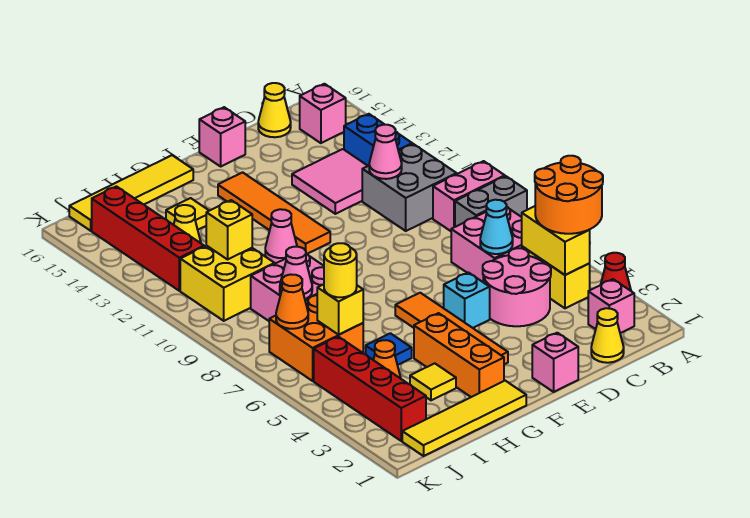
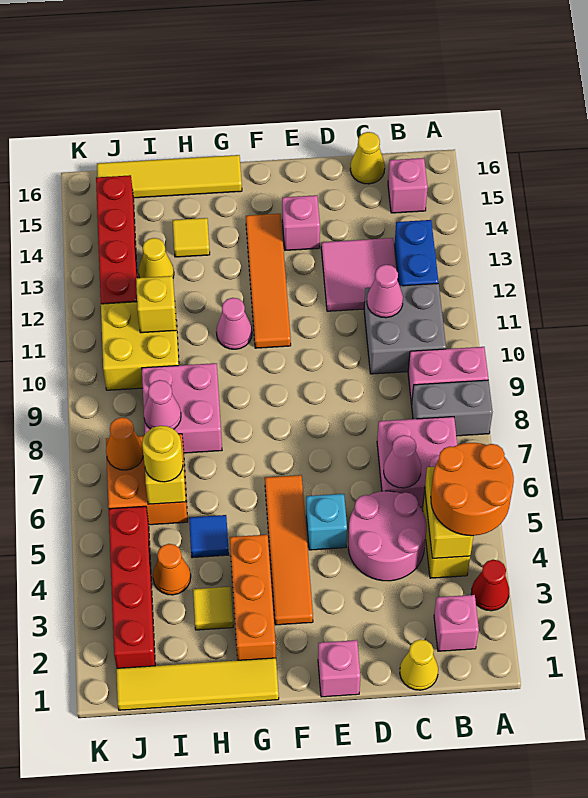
cyan 1x1 cone [480,200,513,254] -> pink 1x1 cone [384,435,421,488]
pink 1x1 brick [199,107,245,166] -> pink 1x1 brick moved to [282,195,320,250]

